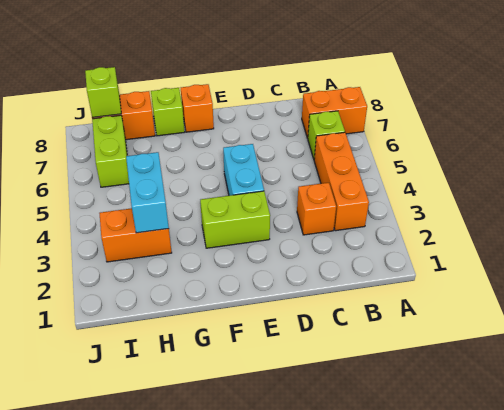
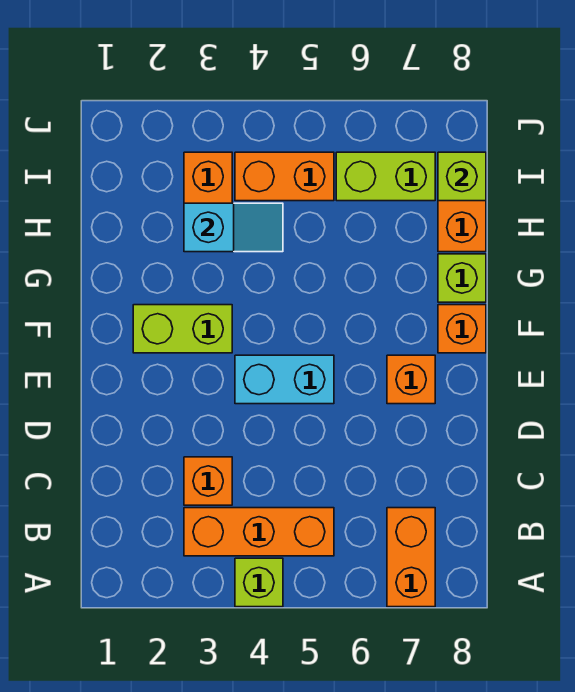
lime 1x1 brick [308,111,345,159] -> lime 1x1 brick moved to [235,558,283,607]
lime 1x2 brick [200,191,270,248] -> lime 1x2 brick turned to [133,305,232,353]
none -> orange 1x1 brick [387,355,435,404]
cyan 1x2 brick [126,152,169,233] -> cyan 1x2 slope [184,203,283,252]
none -> orange 1x2 brick [235,152,334,201]

